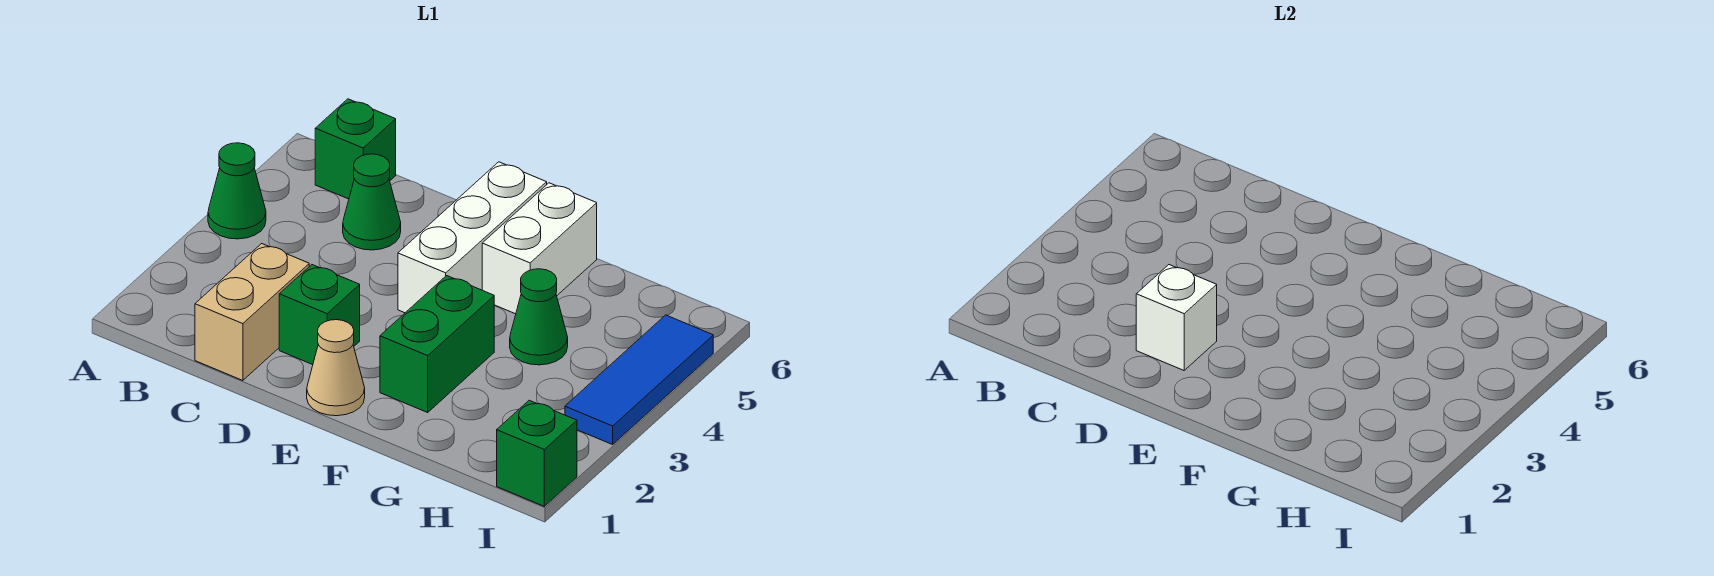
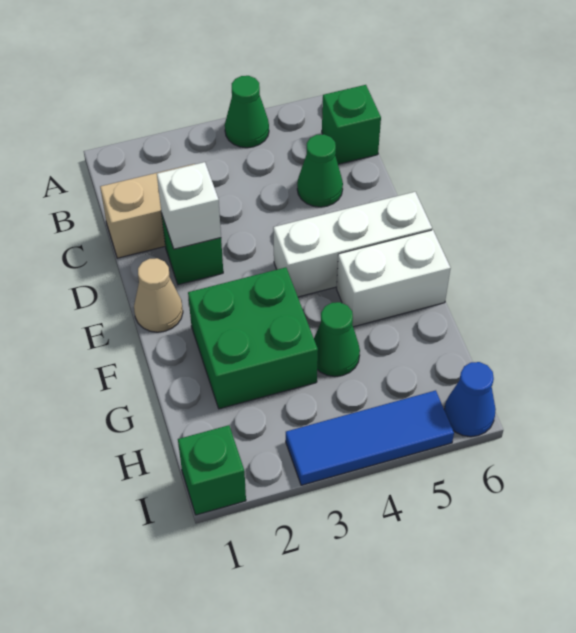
green 1x2 brick [380,276,494,412] -> green 2x2 brick [188,267,318,409]
none -> blue 1x1 cone [444,362,496,437]

